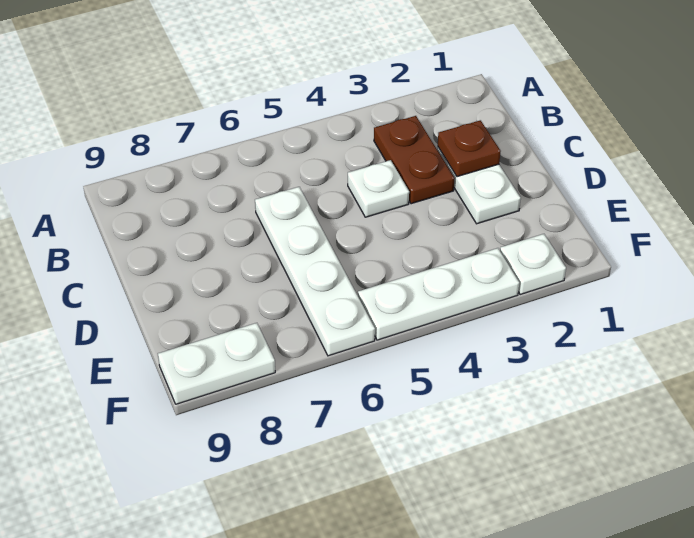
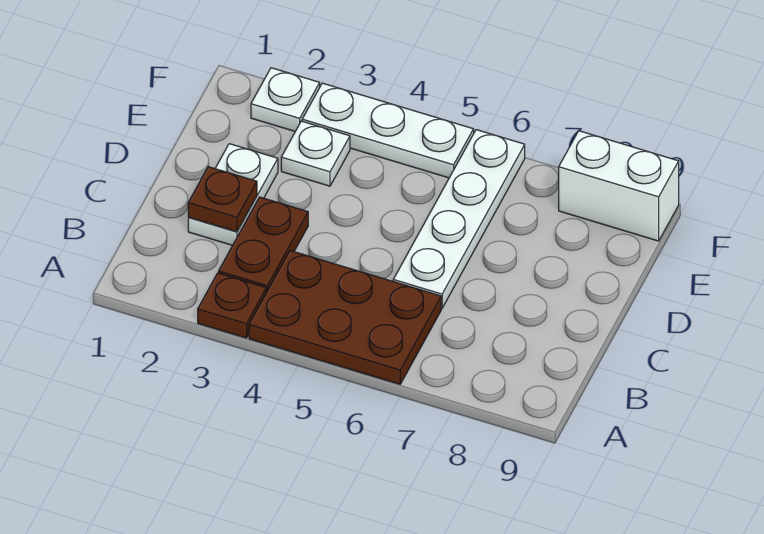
none -> brown 1x1 plate [198,273,266,338]
none -> brown 2x3 plate [249,251,441,384]
white 1x1 plate [348,160,409,217] -> white 1x1 plate moved to [281,121,350,186]
white 1x2 plate [158,323,275,404] -> white 1x2 brick [559,131,679,241]

